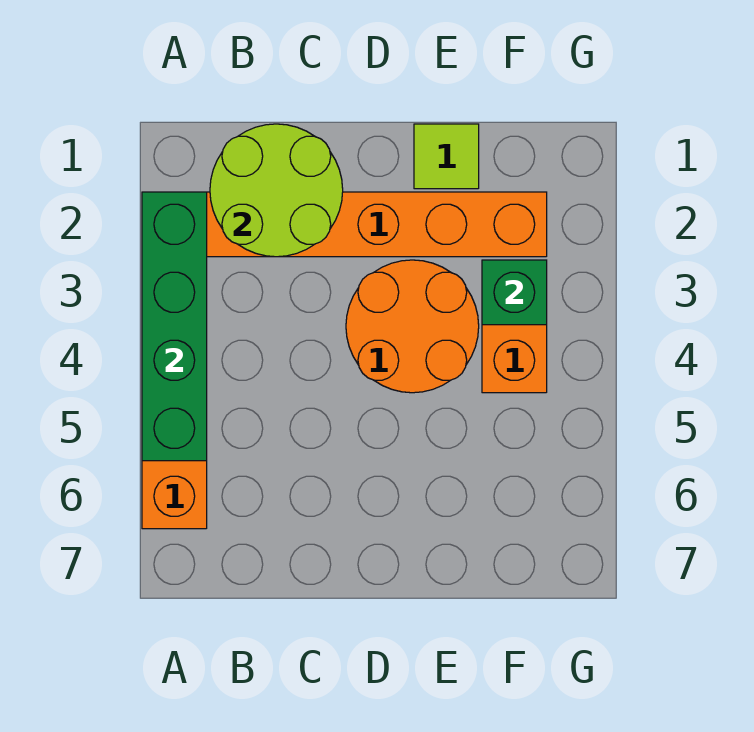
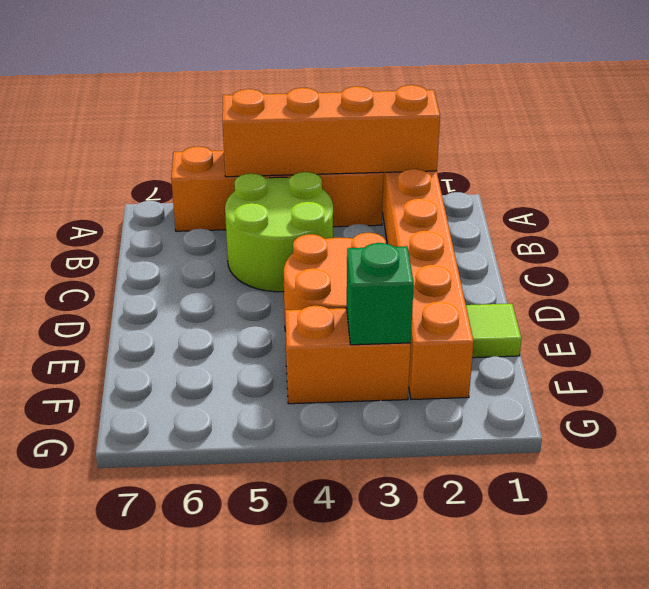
green 1x4 brick [142,192,207,461] -> orange 1x4 brick [222,85,440,177]
lime 2x2 round brick [210,124,343,257] -> lime 2x2 round brick moved to [225,172,333,292]

